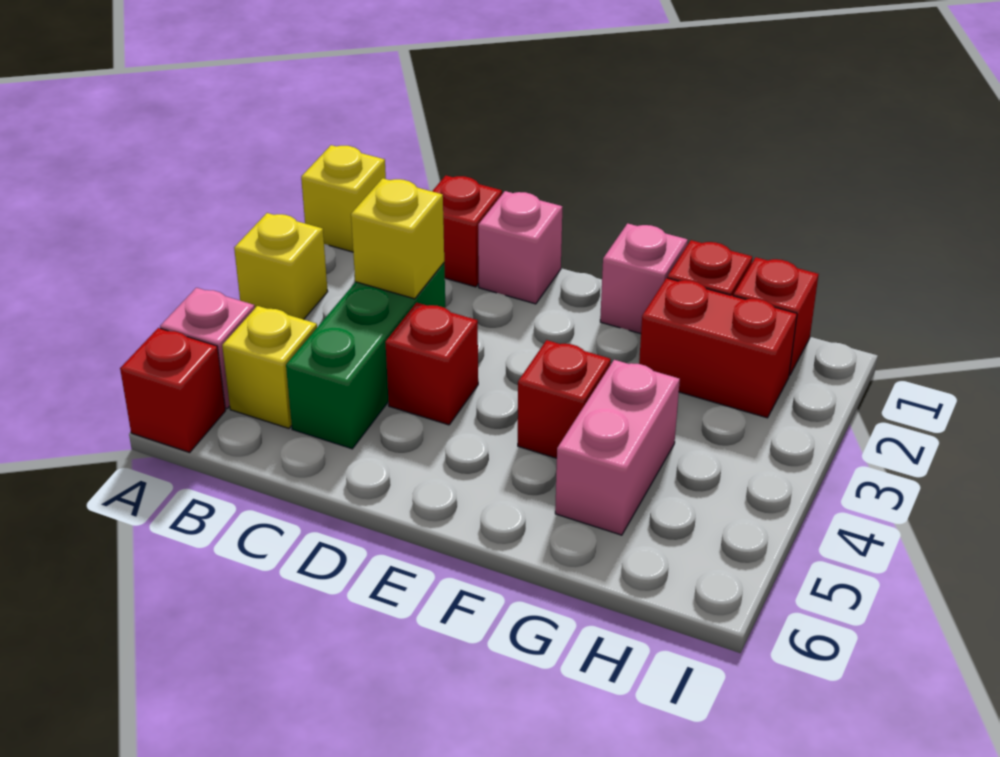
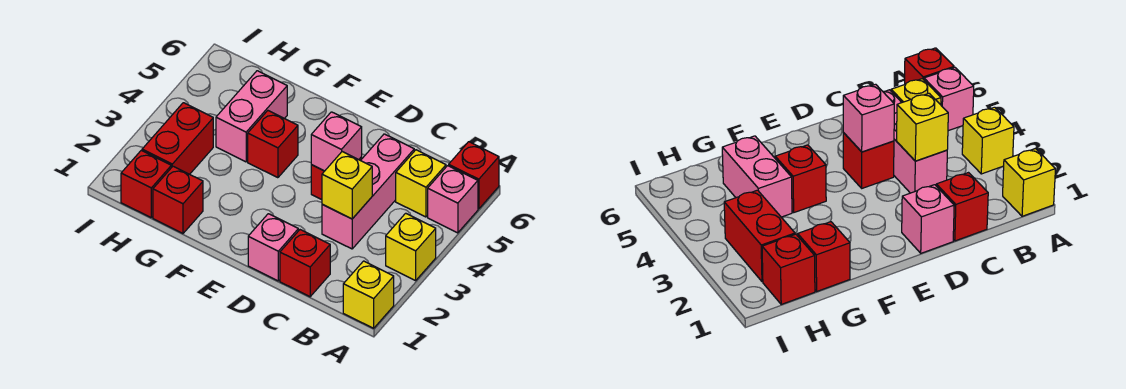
green 1x3 brick [286,263,445,449] -> pink 1x3 brick [322,134,414,249]
pink 1x1 brick [600,223,688,334] -> pink 1x1 brick moved to [311,112,362,171]
red 1x2 brick [639,278,797,418] -> red 1x2 brick turned to [142,103,213,174]

